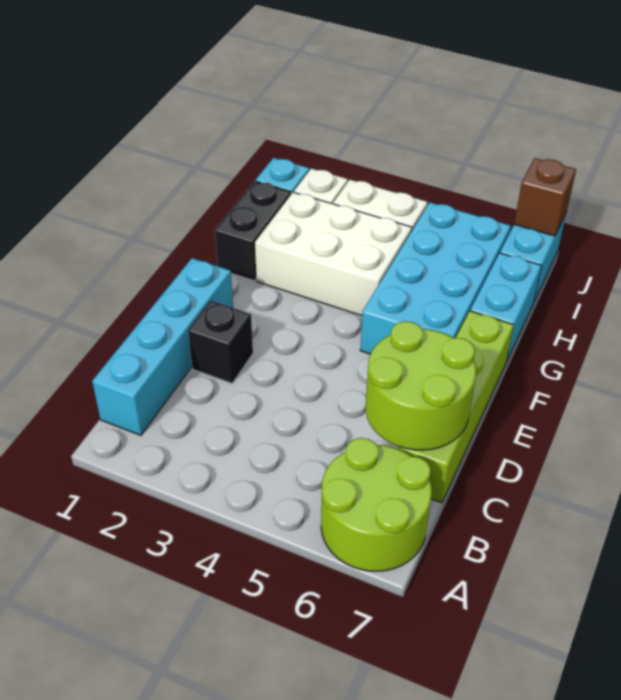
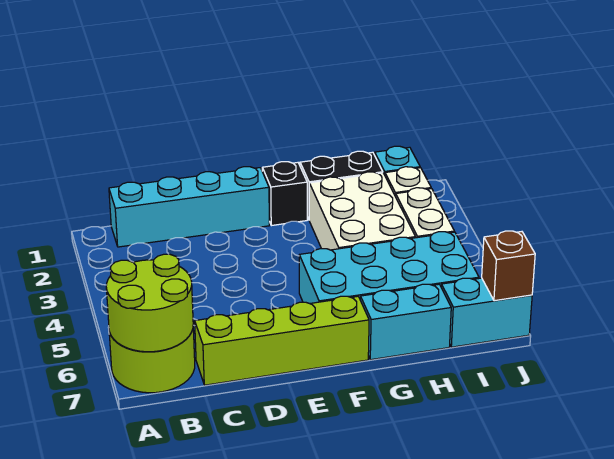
lime 2x2 round brick [366,321,476,450] -> lime 2x2 round brick moved to [106,254,193,352]
black 1x1 brick [188,301,253,383] -> black 1x1 brick moved to [262,162,307,226]

